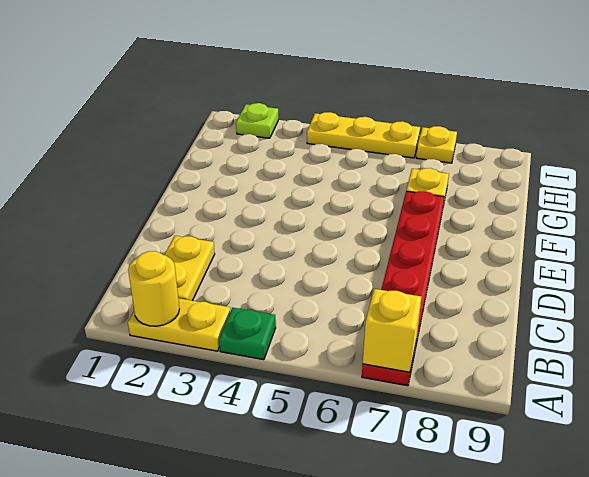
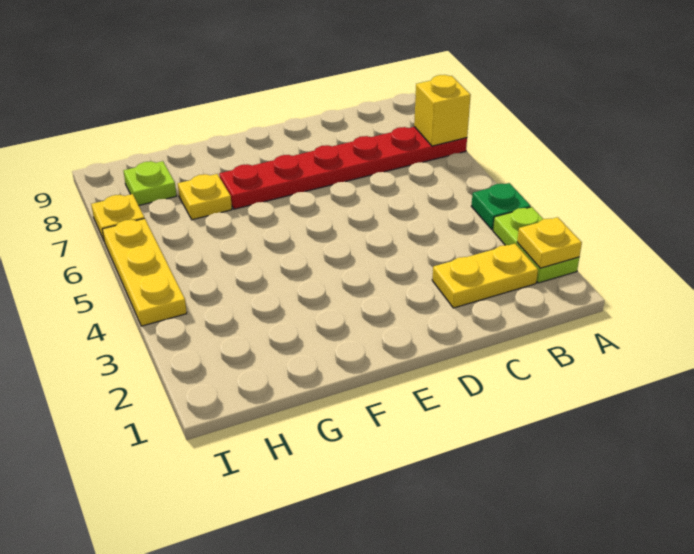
yellow 1x2 plate [128,298,230,351] -> lime 1x2 plate [493,207,579,283]
yellow 1x1 round brick [128,251,179,326] -> yellow 1x1 plate [517,217,582,268]
lime 1x1 plate [236,103,278,138] -> lime 1x1 plate moved to [123,161,176,205]

